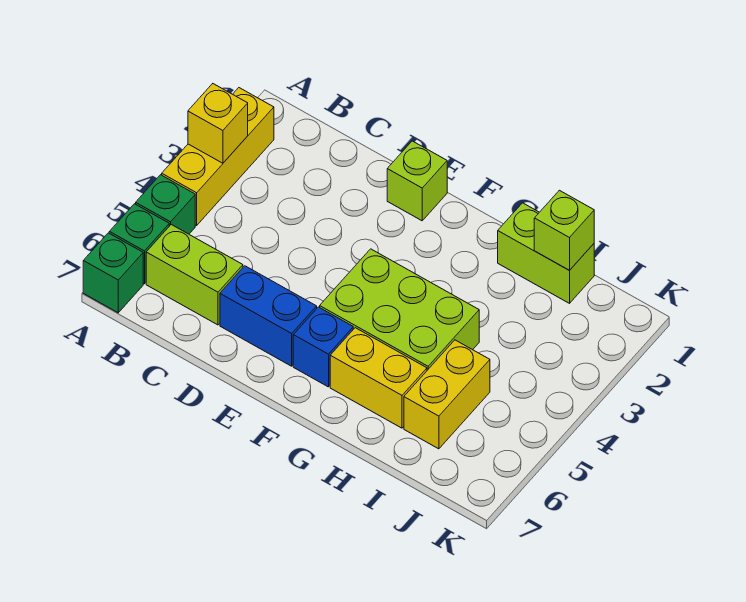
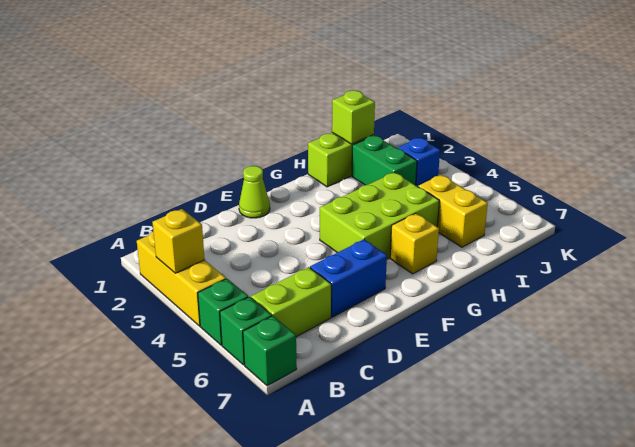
lime 1x1 brick [387,141,447,221] -> lime 1x1 cone [239,166,270,218]
blue 1x1 brick [293,307,353,387] -> blue 1x1 brick moved to [397,138,440,187]
yellow 1x2 brick [330,328,427,428] -> yellow 1x1 brick [390,213,439,274]
none -> green 1x2 brick [352,136,417,185]

